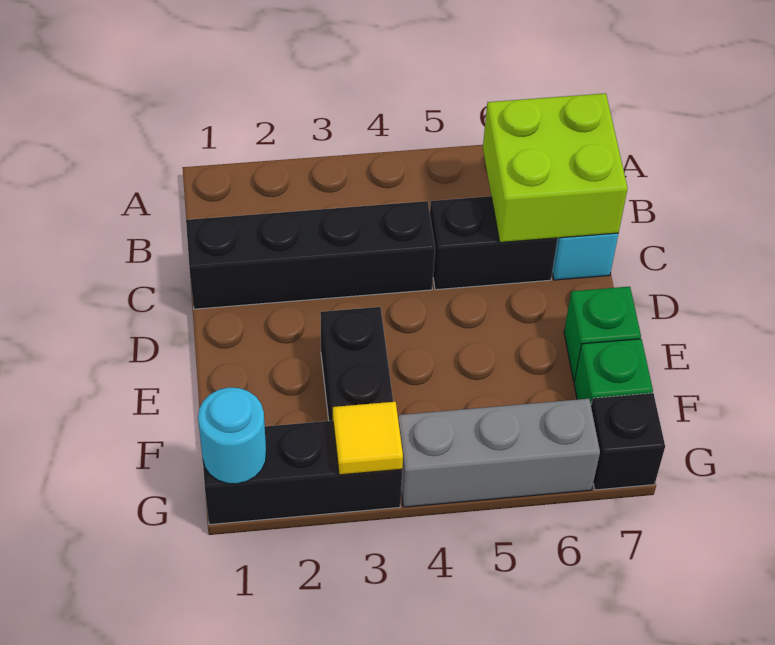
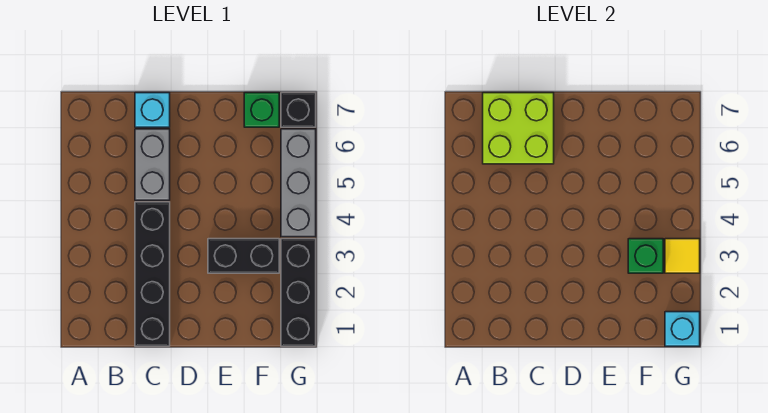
black 1x2 brick [430,196,558,290] -> grey 1x2 brick [135,129,170,200]
green 1x1 brick [564,287,641,381] -> green 1x1 brick moved to [628,239,663,273]
cyan 1x1 round brick [198,387,266,484] -> cyan 1x1 brick [665,312,700,346]

